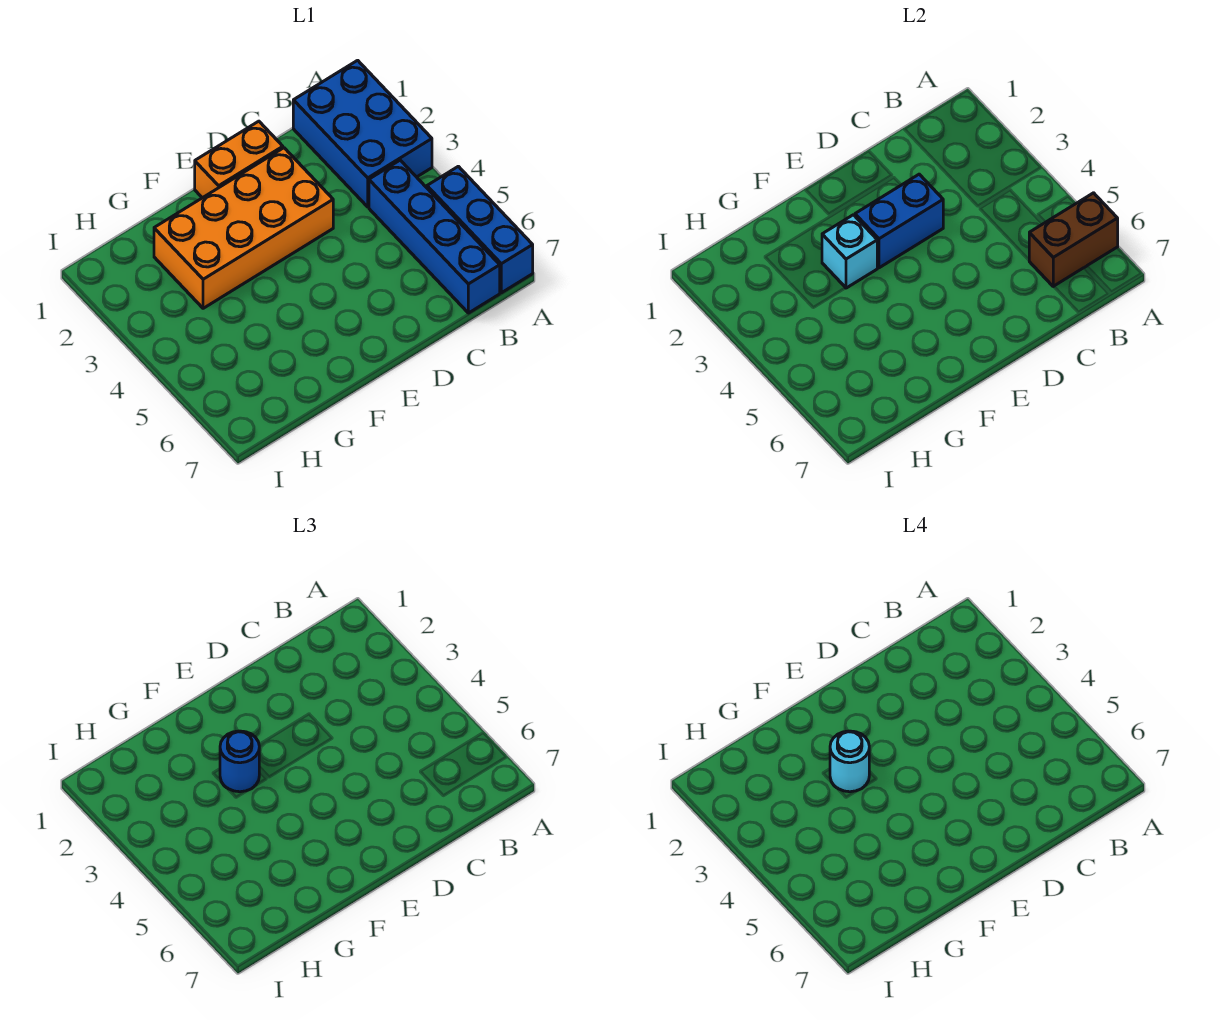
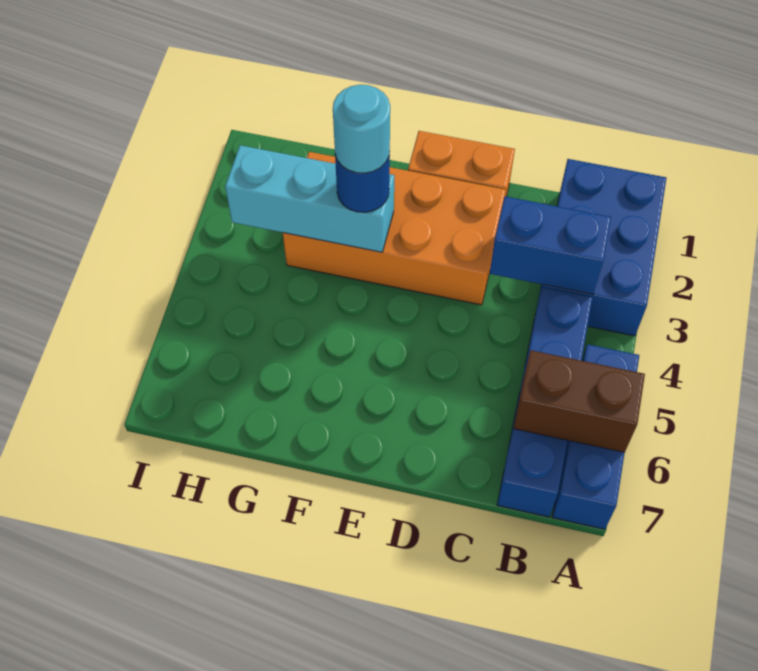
blue 1x2 brick [855,174,943,268] -> blue 1x2 brick moved to [489,196,611,294]
cyan 1x1 brick [822,215,877,288] -> cyan 1x3 brick [225,145,394,252]

